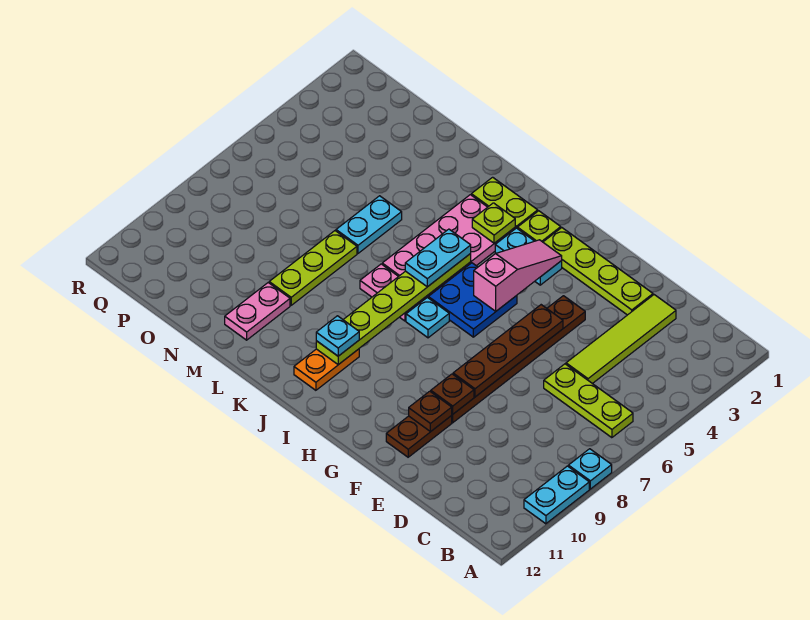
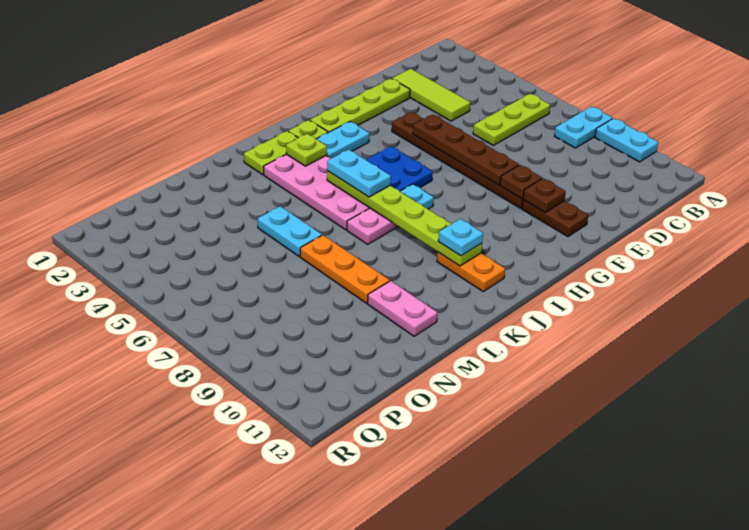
cyan 1x1 plate [568,449,612,489] -> cyan 1x2 plate [555,107,612,148]
lime 1x4 tile [566,295,676,384] -> lime 1x3 tile [392,69,470,121]
pink 1x3 slope [474,240,562,311] -> none
lime 1x3 plate [269,231,357,305] -> orange 1x3 plate [300,235,390,303]

